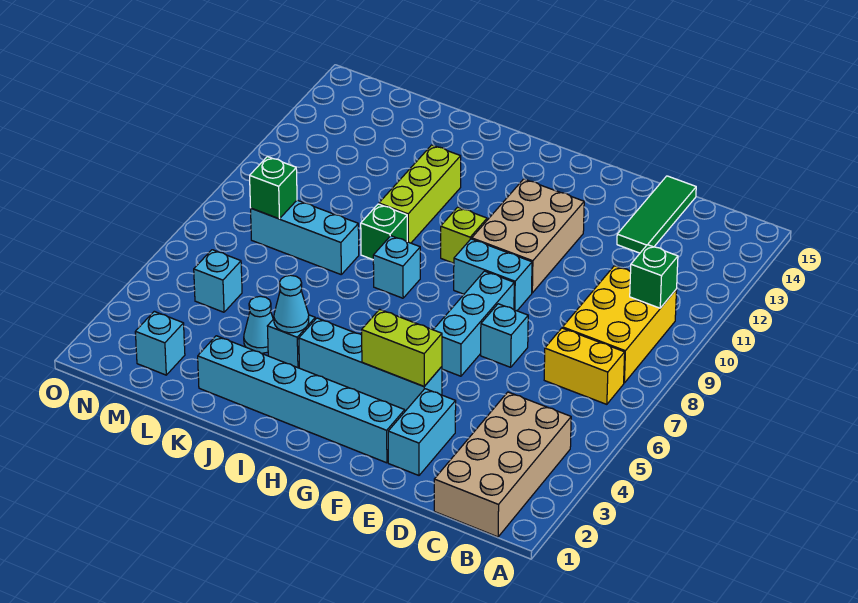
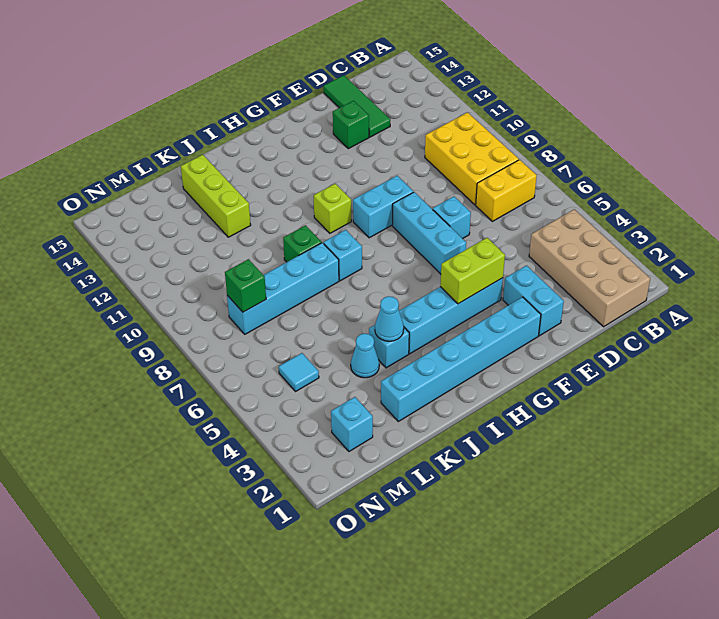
green 1x1 brick [630,245,678,308] -> green 1x1 brick moved to [333,101,369,149]
tan 2x3 brick [472,179,584,293] -> none
lime 1x3 brick [379,145,461,243] -> lime 1x3 brick moved to [181,155,251,237]
cyan 1x3 brick [251,200,359,274] -> cyan 1x4 brick [227,243,339,334]
cyan 1x1 brick [194,250,242,312] -> cyan 1x1 tile [279,353,319,392]

